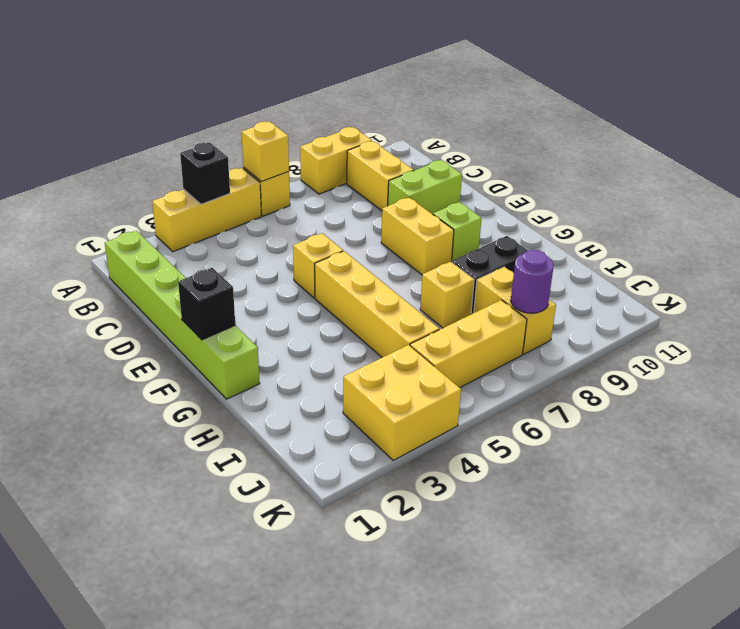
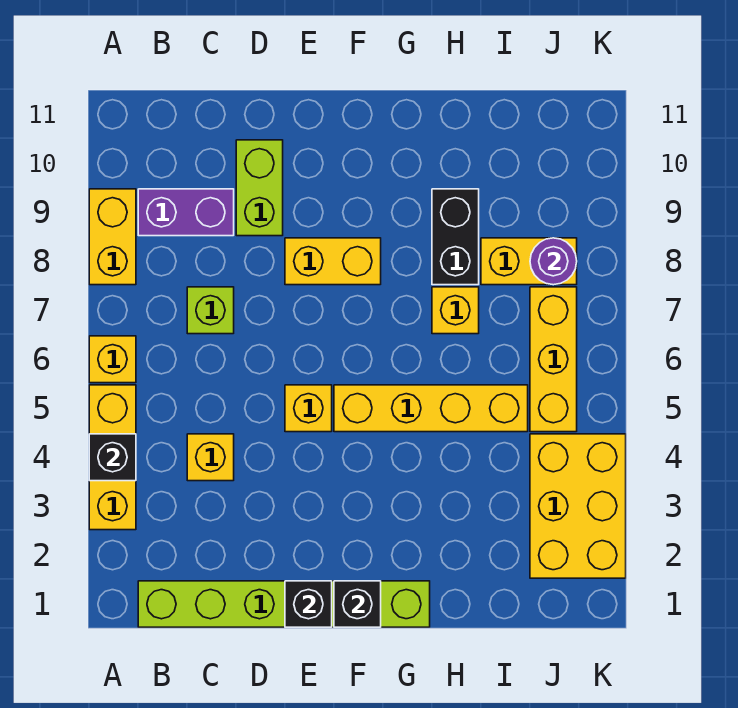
yellow 1x1 brick [242,121,289,182] -> yellow 1x1 brick moved to [187,434,234,481]
yellow 1x2 brick [347,141,414,211] -> purple 1x2 brick [138,189,234,236]
none -> black 1x1 brick [285,581,332,627]
lime 1x1 brick [433,202,482,262] -> lime 1x1 brick moved to [187,287,234,334]
yellow 2x2 brick [343,345,461,460] -> yellow 2x3 brick [530,434,626,578]

